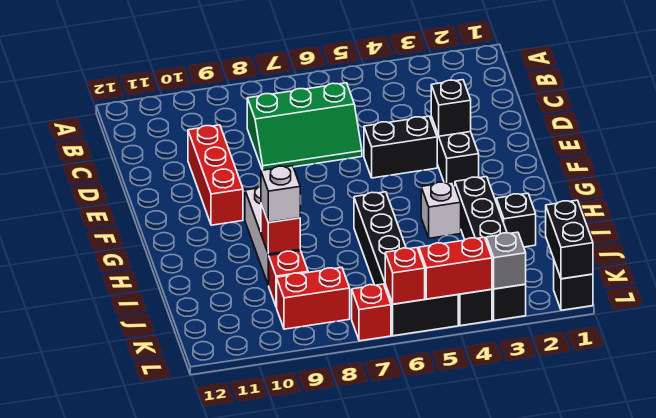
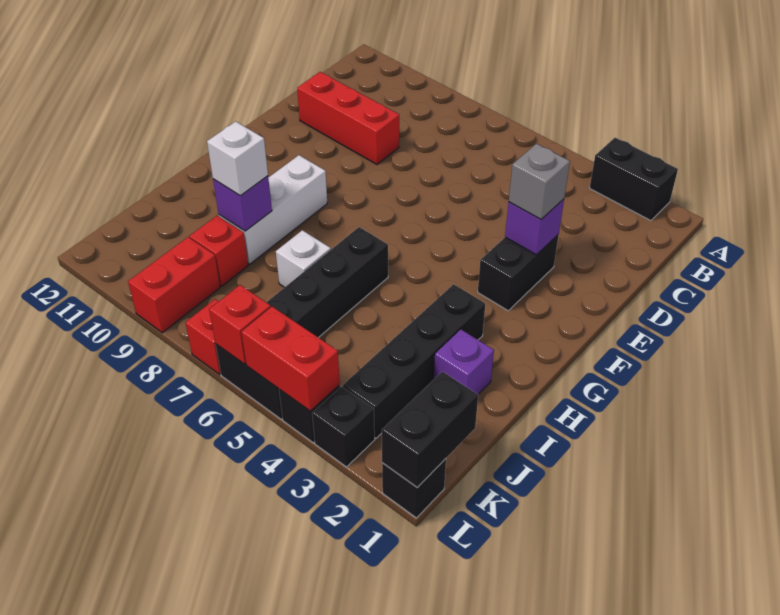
green 2x3 slope [247,83,362,170] -> none
red 1x3 brick [188,125,243,225] -> red 1x3 brick turned to [297,72,399,164]
black 1x1 brick [431,80,471,136] -> purple 1x1 brick [505,199,564,255]
black 1x2 brick [364,116,437,178] -> black 1x2 brick moved to [590,138,678,221]
white 1x1 brick [421,182,461,238] -> white 1x1 brick moved to [276,230,331,287]
black 1x1 brick [496,193,536,247] -> purple 1x1 brick [434,330,494,394]
red 1x1 brick [261,204,300,254] -> purple 1x1 brick [213,176,272,231]
red 1x2 brick [277,267,350,329] -> red 1x2 brick turned to [128,237,220,333]
grey 1x1 brick [486,232,526,289] -> grey 1x1 brick moved to [509,144,570,219]

